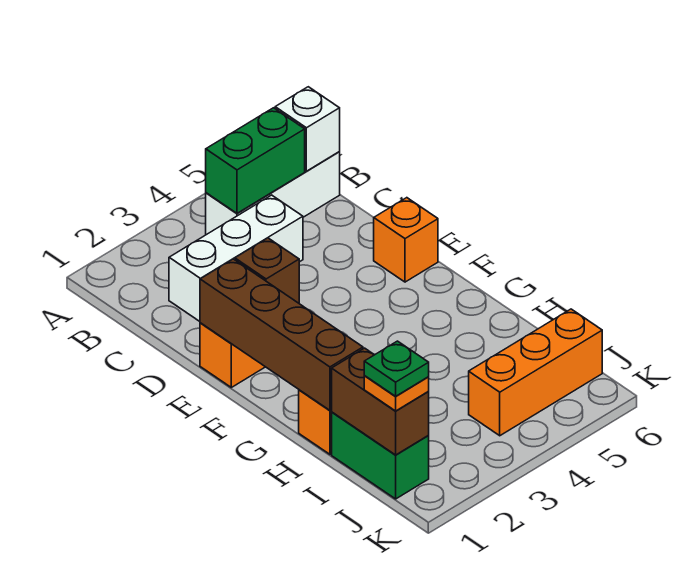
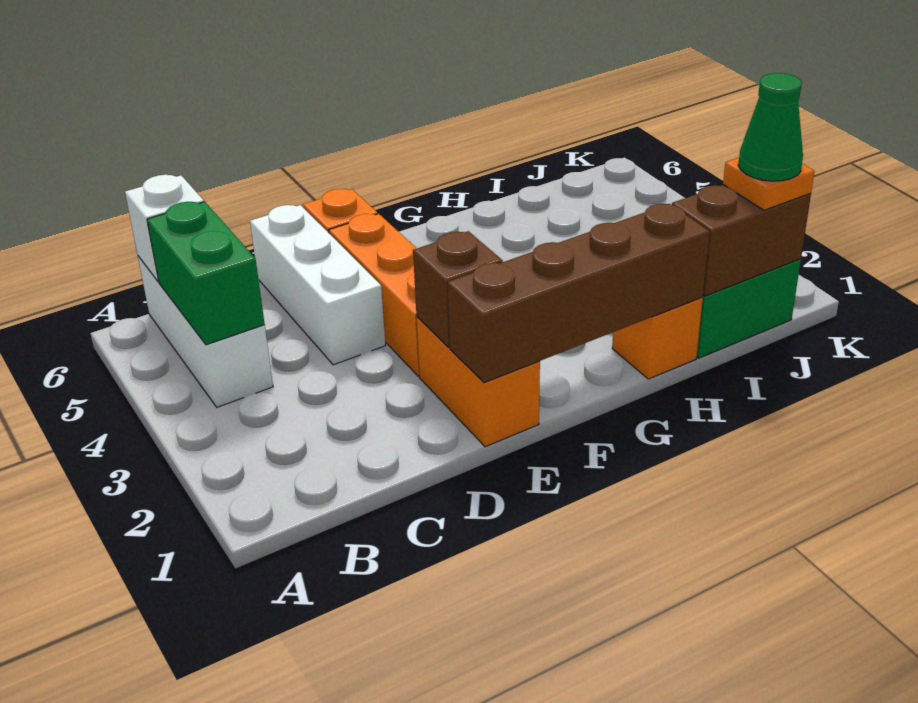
white 1x3 brick [169,195,303,321] -> white 1x3 brick moved to [250,205,385,365]
green 1x1 plate [364,341,429,396] -> green 1x1 cone [738,73,803,181]
orange 1x3 brick [469,309,602,436] -> orange 1x3 brick moved to [329,214,420,376]

